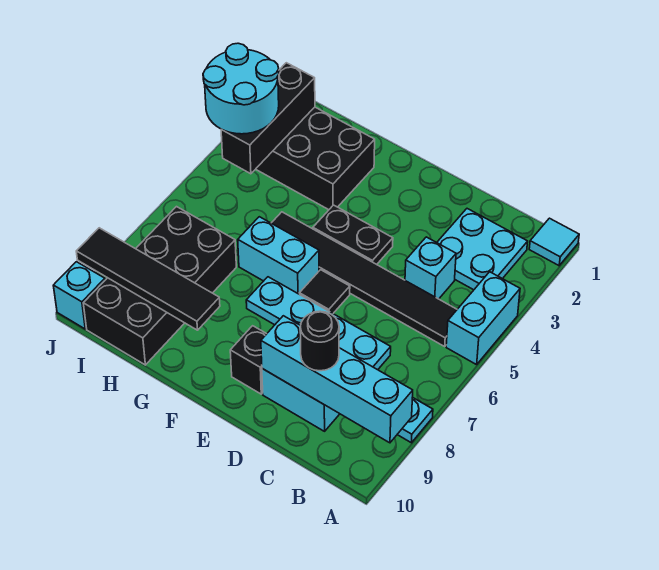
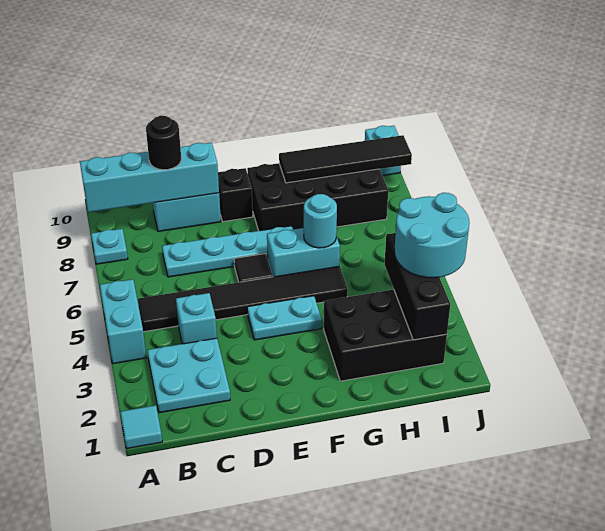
black 1x2 plate [313,205,393,264] -> cyan 1x2 plate [247,296,322,340]
none -> cyan 1x1 round brick [304,194,337,248]
black 2x4 brick [83,207,236,365] -> black 2x4 brick turned to [247,163,388,231]

